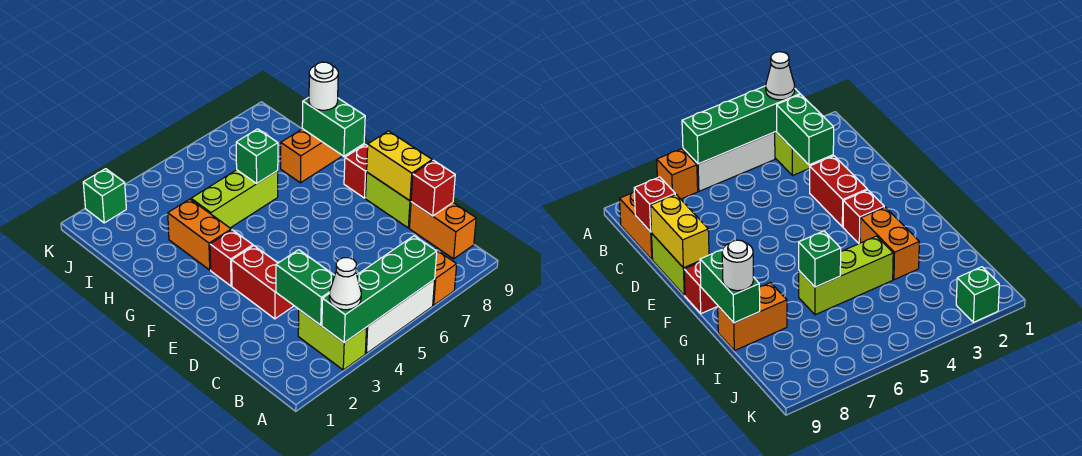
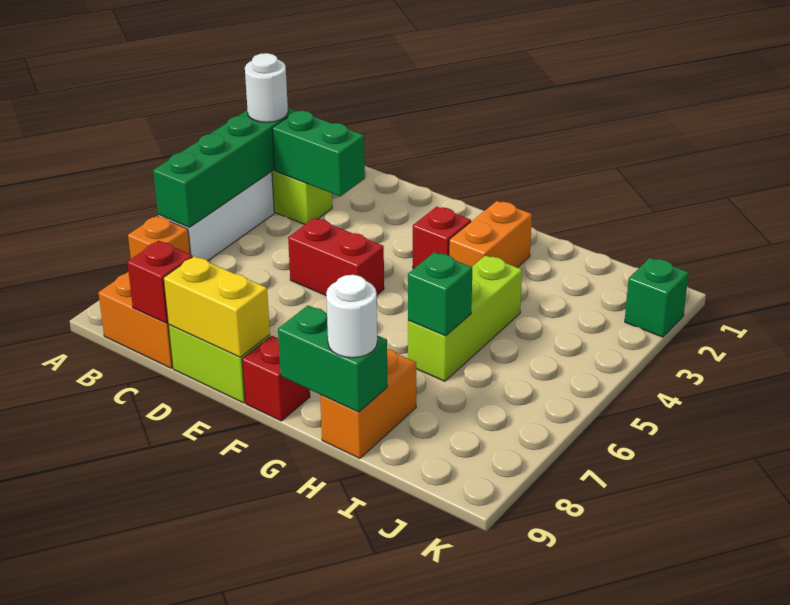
white 1x1 cone [329,258,361,310] -> white 1x1 round brick [245,53,288,122]
red 1x2 brick [232,246,294,319] -> red 1x2 brick moved to [288,218,384,295]
orange 1x2 brick [168,199,231,270] -> orange 1x2 brick turned to [449,201,532,268]

